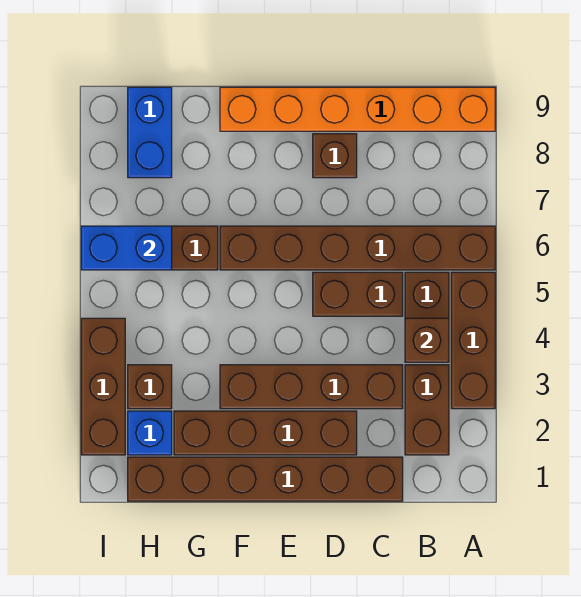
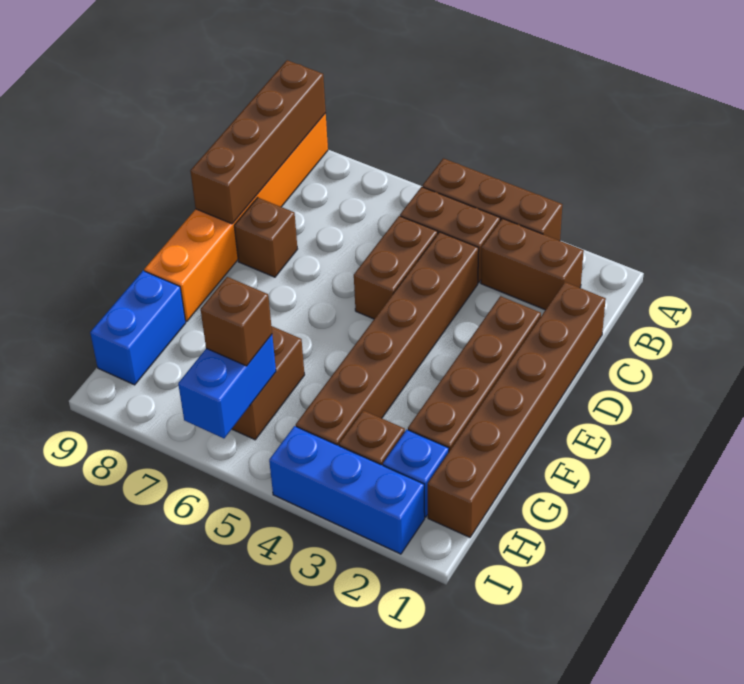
brown 1x6 brick [220,226,495,270] -> brown 1x6 brick moved to [296,232,479,446]
brown 1x1 brick [405,318,449,362] -> brown 1x1 brick moved to [201,277,272,366]
brown 1x4 brick [220,365,403,409] -> brown 1x4 brick moved to [190,60,326,224]
blue 1x2 brick [128,87,172,178] -> blue 1x2 brick turned to [90,271,186,385]
brown 1x3 brick [81,318,125,455] -> blue 1x3 brick [269,426,425,554]

